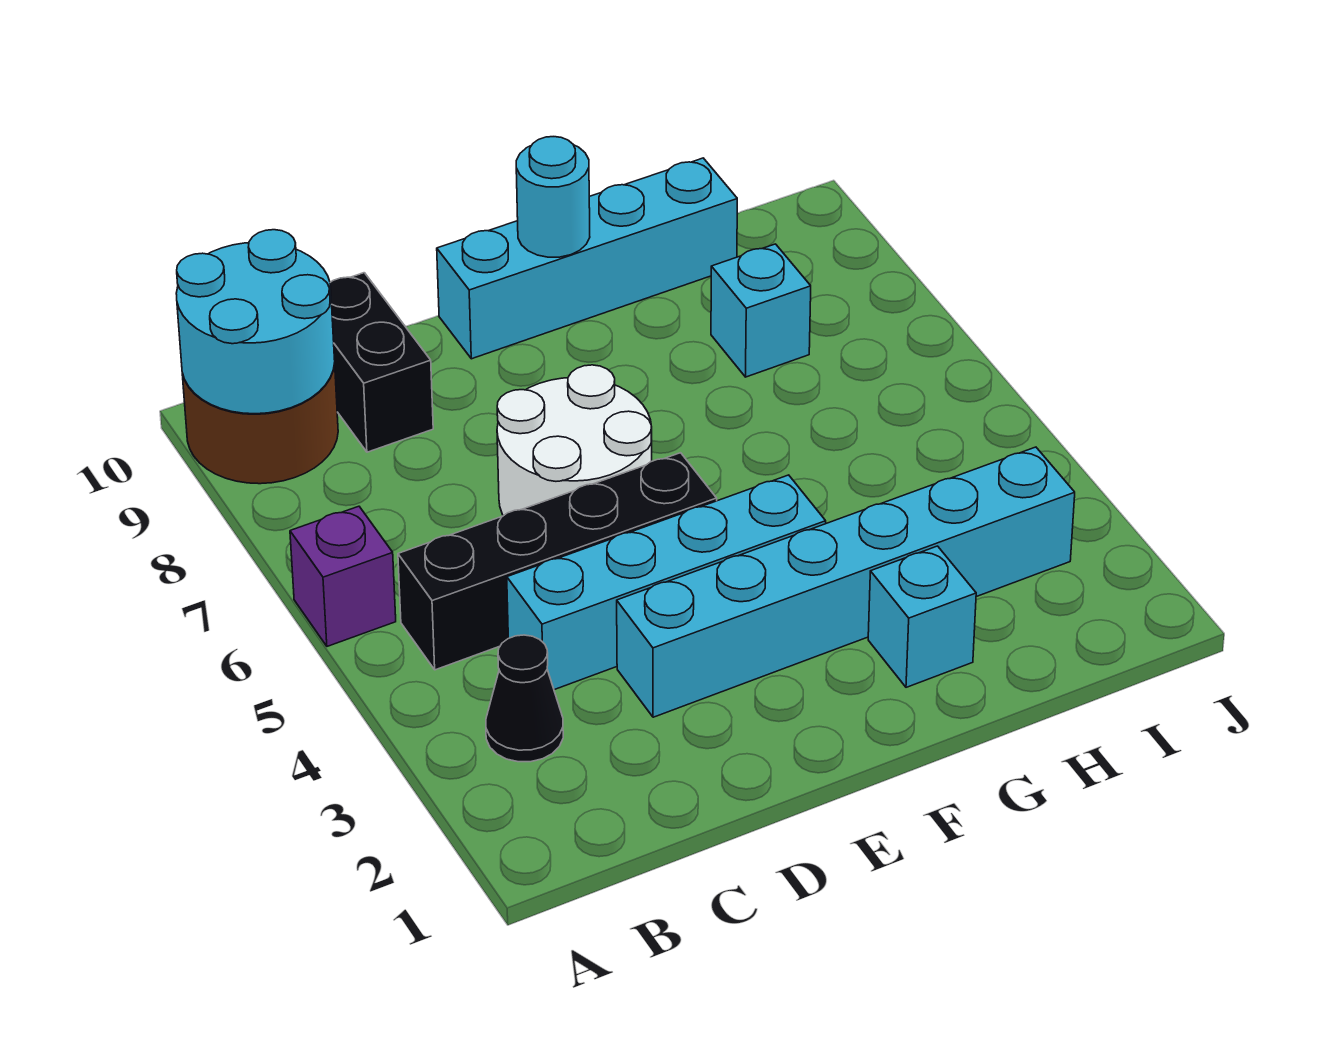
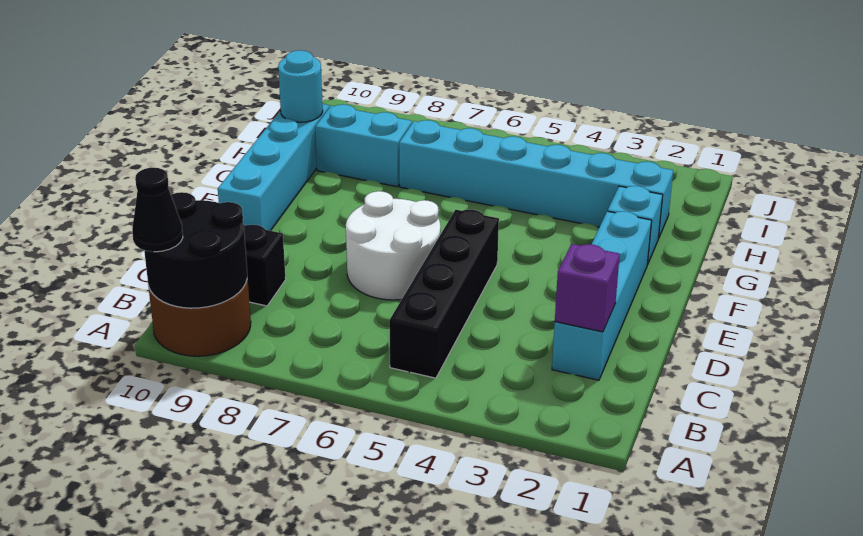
purple 1x1 brick [290,506,396,646] -> purple 1x1 brick moved to [555,244,620,332]
cyan 2x2 round brick [176,230,335,414] -> black 2x2 round brick [144,192,247,308]
black 1x1 cone [486,635,563,762] -> black 1x1 cone moved to [132,168,183,252]
cyan 1x4 brick [507,475,826,690] -> cyan 1x4 brick moved to [552,211,652,380]
cyan 1x6 brick [617,447,1075,717] -> cyan 1x6 brick turned to [399,120,673,239]
cyan 1x1 round brick [516,137,590,257] -> cyan 1x1 round brick moved to [278,50,323,122]
cyan 1x1 brick [711,244,811,377] -> cyan 1x2 brick [315,105,412,187]

